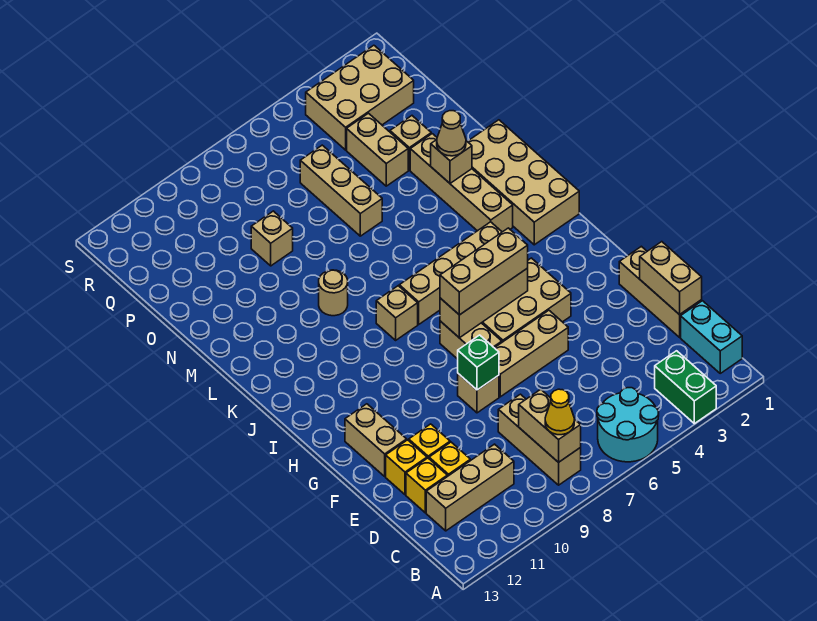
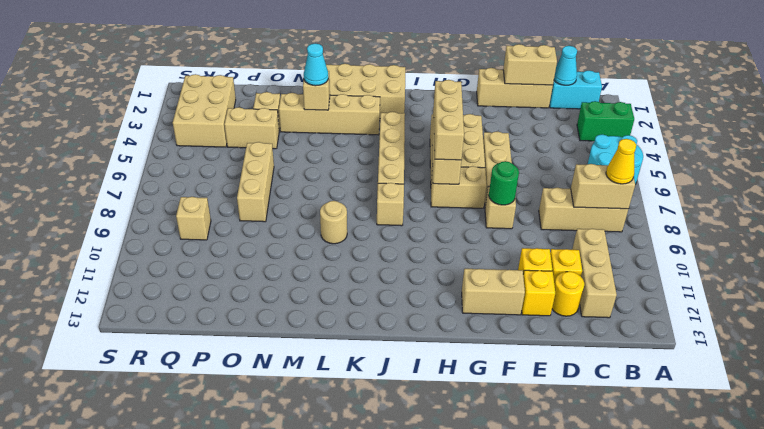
none -> cyan 1x1 cone [554,46,577,85]
yellow 1x1 brick [406,458,447,513] -> yellow 1x1 round brick [552,271,584,316]
green 1x1 brick [458,335,499,390] -> green 1x1 round brick [489,161,519,205]
tan 1x1 cone [437,111,466,156] -> cyan 1x1 cone [304,44,328,86]
tan 1x3 brick [300,145,382,236] -> tan 1x3 brick turned to [237,142,274,222]
tan 1x1 brick [251,211,293,266] -> tan 1x1 brick moved to [176,197,211,240]

